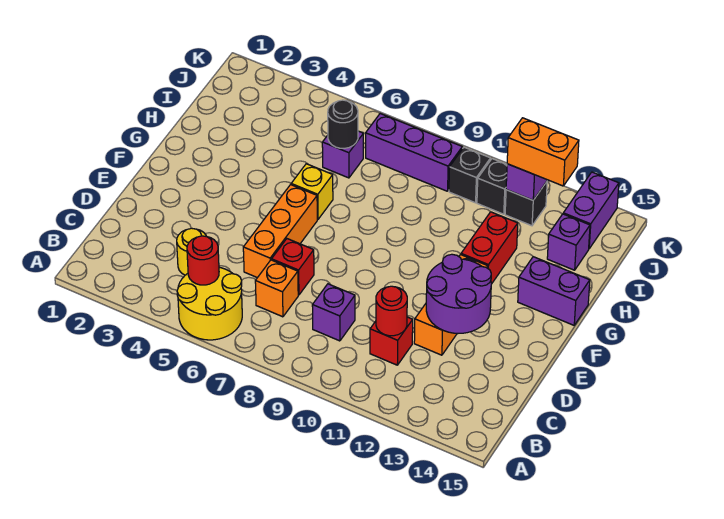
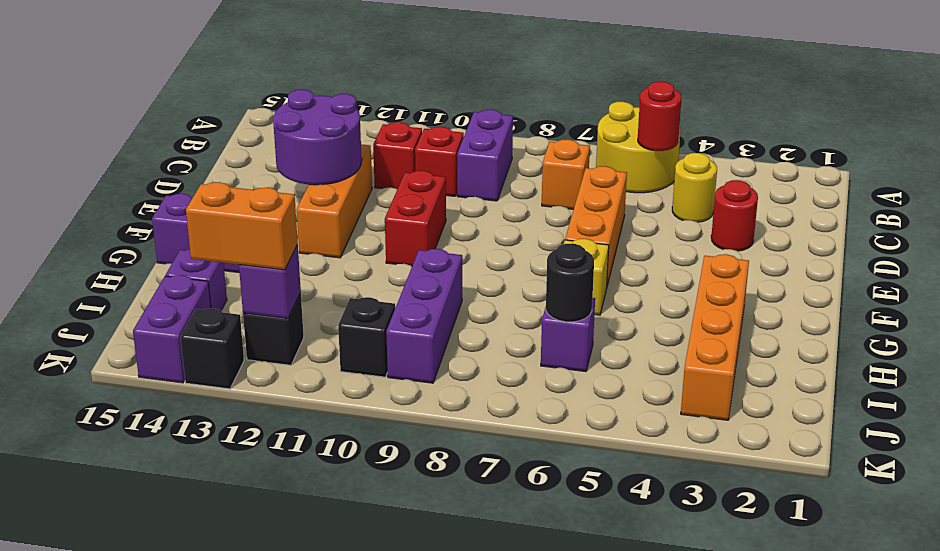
purple 1x1 brick [312,284,355,341] -> purple 1x2 brick [457,110,513,201]
red 1x1 round brick [376,286,407,336] -> red 1x1 round brick moved to [711,180,758,251]
red 1x1 brick [272,239,314,295] -> red 1x1 brick moved to [415,126,464,196]
none -> orange 1x4 brick [681,254,749,420]
red 1x2 brick [461,212,518,284] -> red 1x2 brick moved to [385,171,446,266]
purple 1x3 brick [366,114,462,191] -> purple 1x3 brick turned to [386,249,462,383]
black 1x1 brick [477,159,507,214] -> black 1x1 brick moved to [180,308,244,389]

